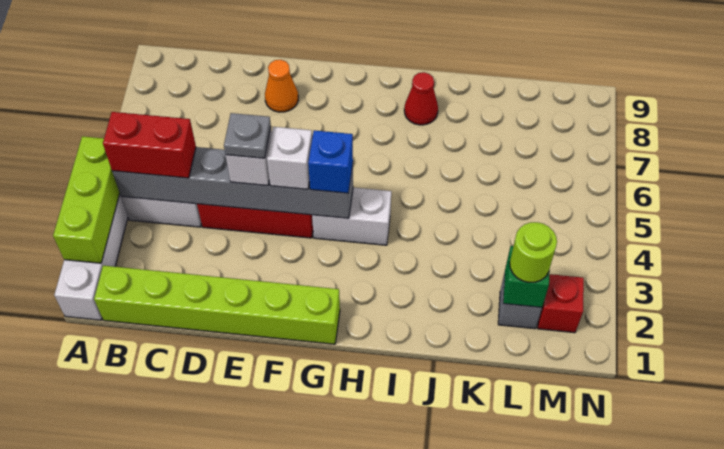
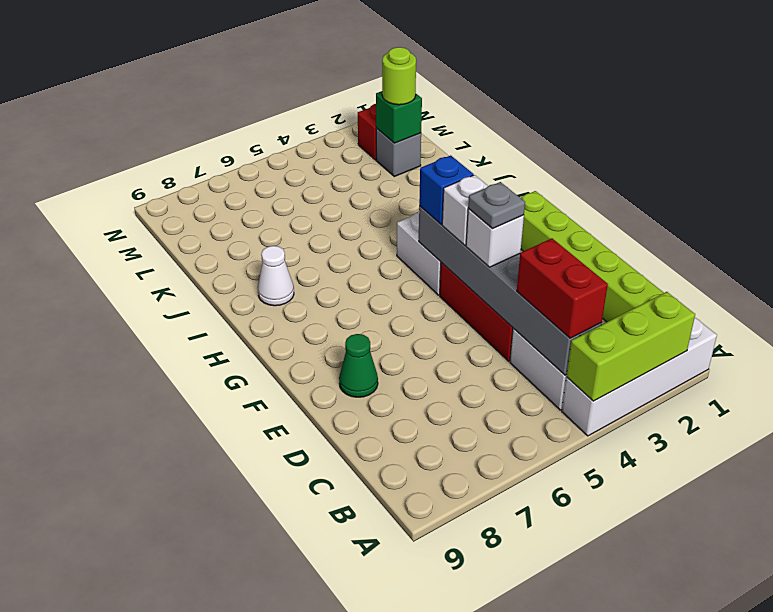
orange 1x1 cone [265,60,298,112] -> green 1x1 cone [339,334,378,397]
red 1x1 cone [404,72,438,125] -> white 1x1 cone [258,246,294,306]

